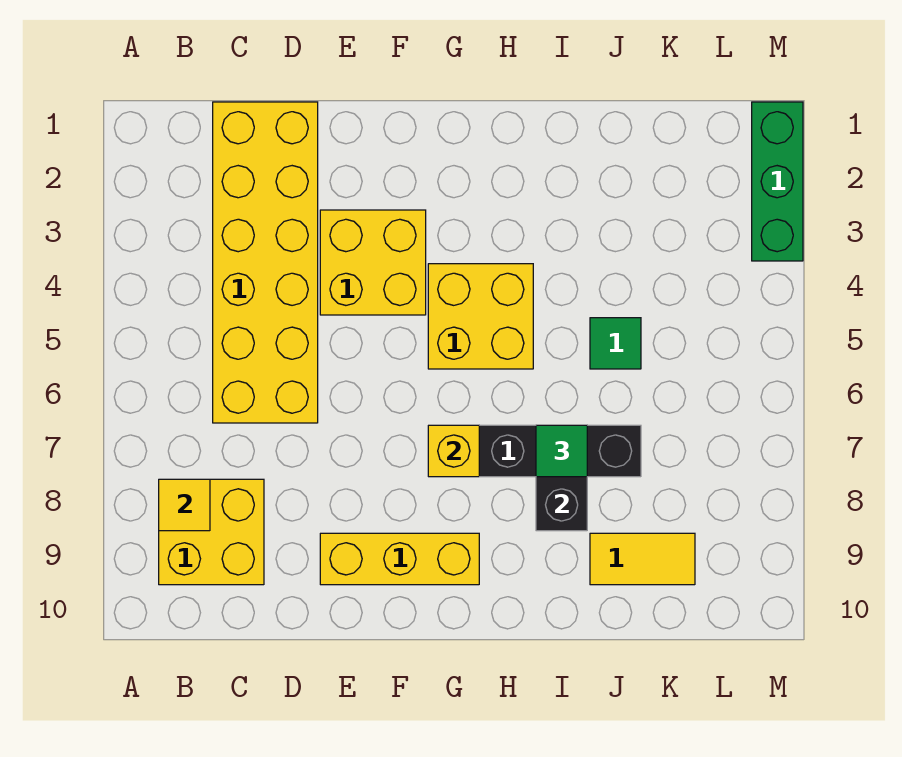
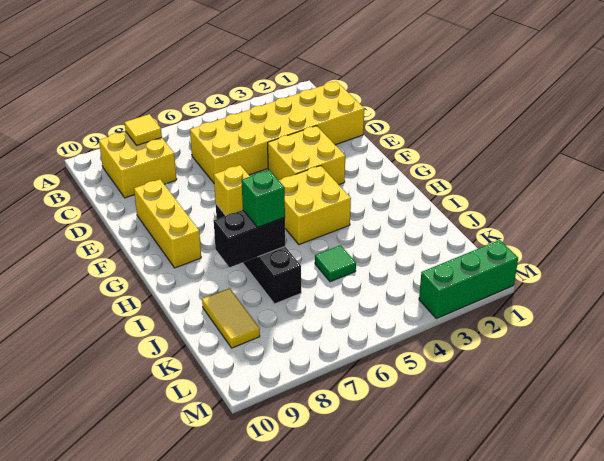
green 1x1 tile [536,425,587,477] -> green 1x1 brick [242,170,285,227]

